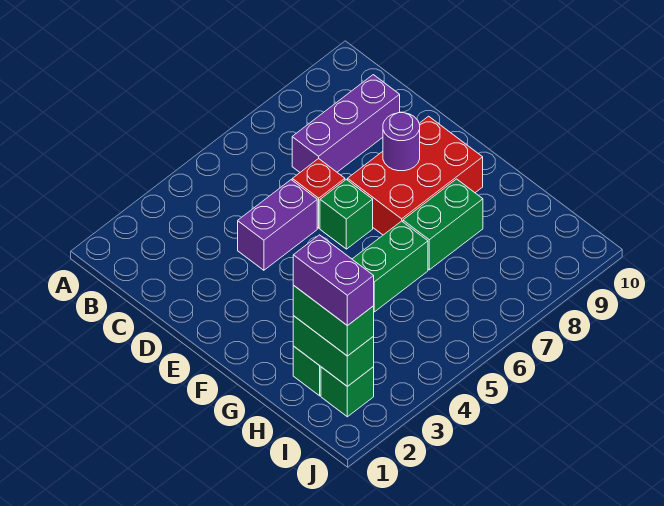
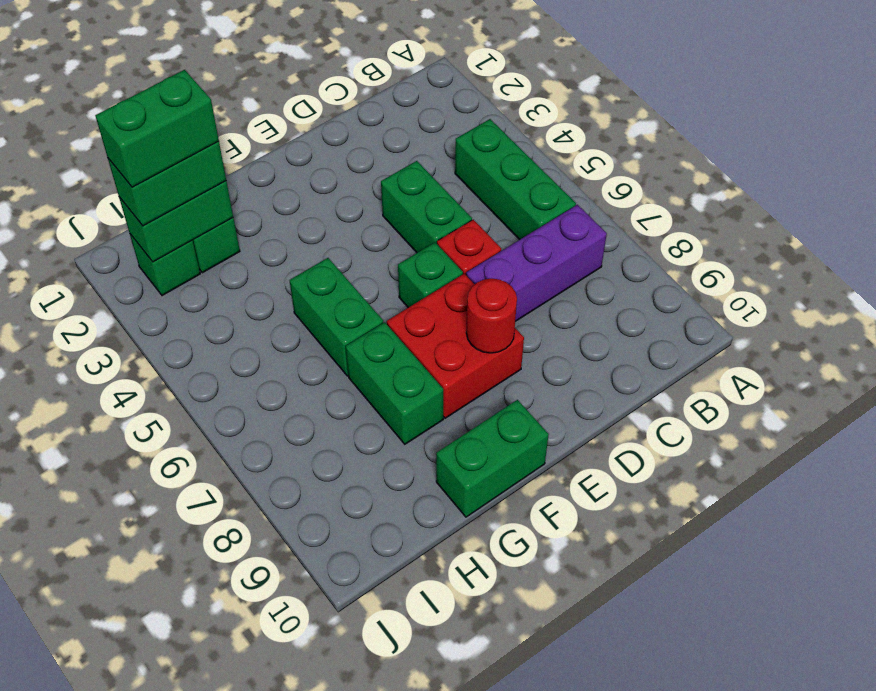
none -> green 1x3 brick [455,119,576,240]
purple 1x3 brick [292,75,400,172] -> purple 1x3 brick turned to [466,205,607,321]
purple 1x2 brick [238,180,317,270] -> green 1x2 brick [381,161,472,253]
red 2x3 brick [348,116,483,235] -> red 2x2 brick [387,274,524,418]
purple 1x1 round brick [383,113,420,171] -> red 1x1 round brick [466,279,517,353]
none -> green 1x2 brick [436,400,549,517]
purple 1x2 brick [293,235,374,326] -> green 1x2 brick [95,70,219,187]

